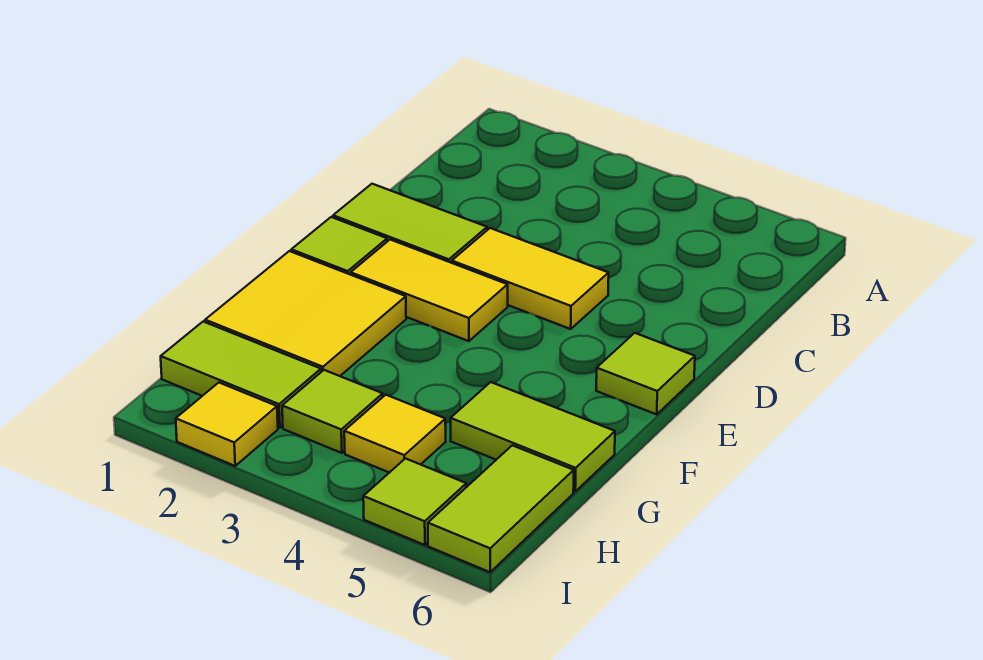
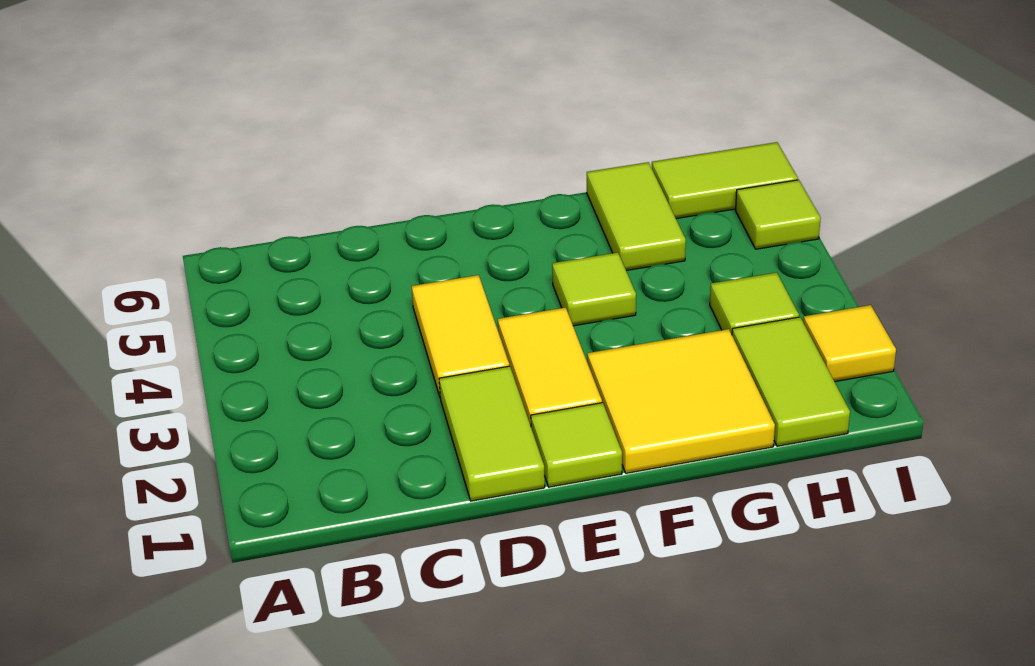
lime 1x1 tile [596,333,695,414] -> lime 1x1 tile moved to [552,252,636,326]
yellow 1x1 tile [344,395,446,473] -> none

